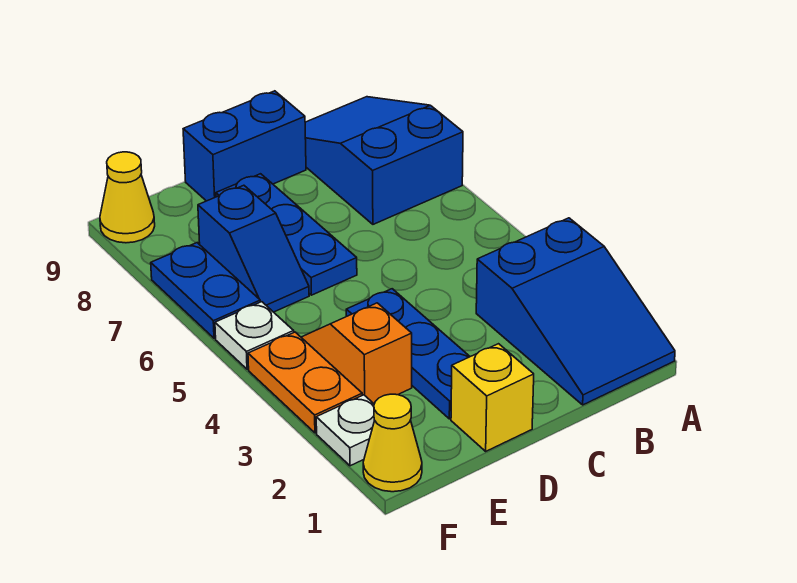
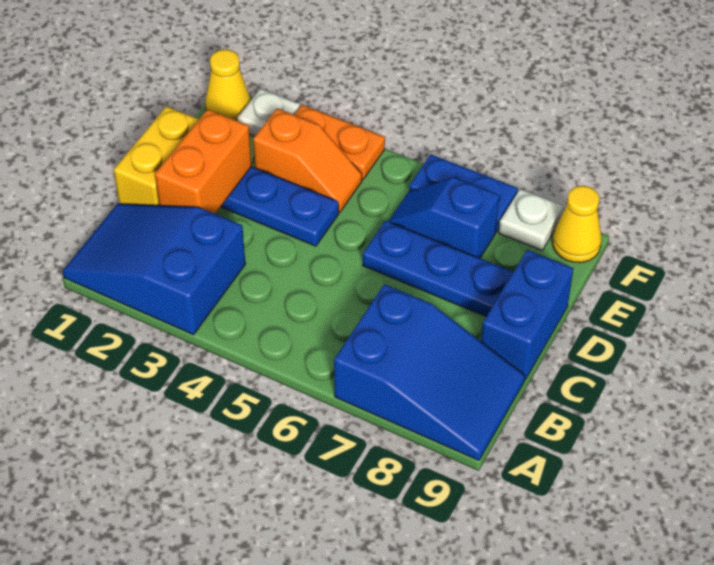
none -> orange 1x2 brick [155,109,252,214]
yellow 1x1 brick [451,344,534,451] -> yellow 1x2 brick [114,106,199,205]
white 1x1 plate [215,302,294,369] -> white 1x1 plate moved to [499,189,564,251]

